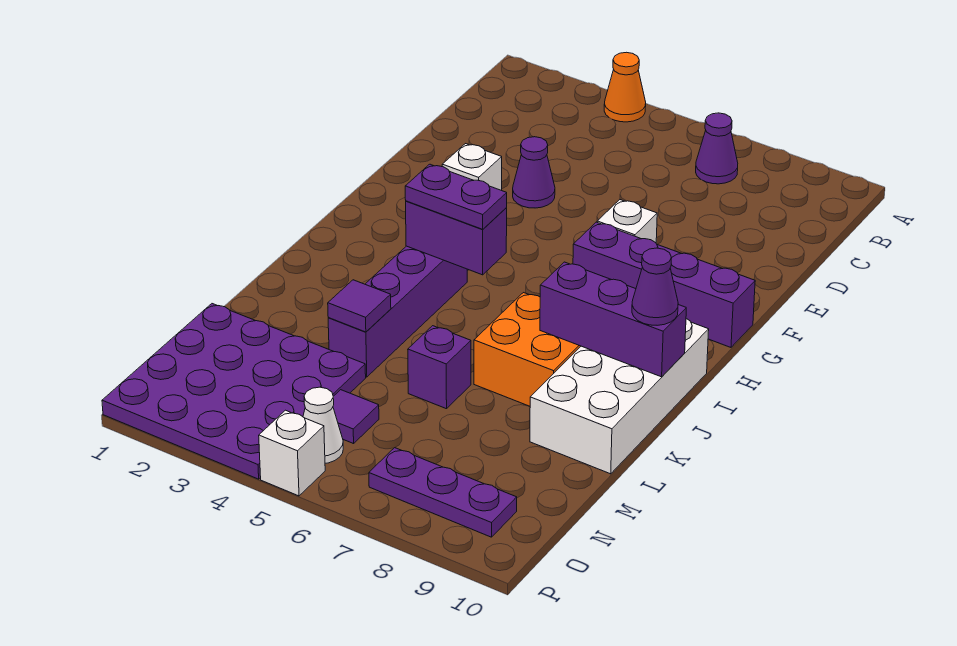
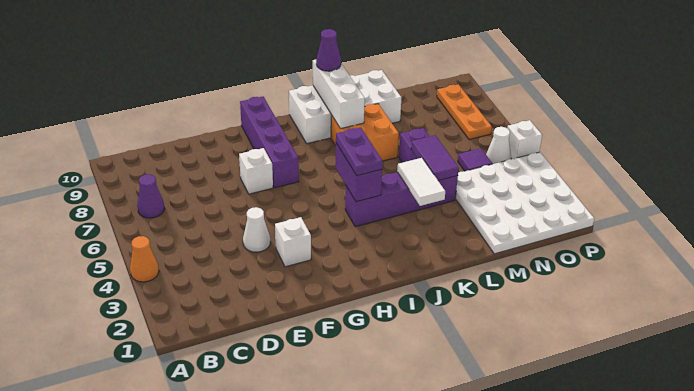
purple 1x1 cone [513,137,555,208] -> white 1x1 cone [243,207,270,252]
purple 1x3 brick [540,262,686,377] -> white 1x3 brick [313,60,365,129]
none -> white 1x2 tile [397,158,445,206]
purple 1x1 tile [328,280,391,332] -> purple 1x2 tile [411,135,459,181]
purple 4x4 plate [102,304,366,479] -> white 4x4 plate [455,152,594,254]
purple 1x3 plate [369,448,517,537] -> orange 1x3 plate [437,84,492,140]

